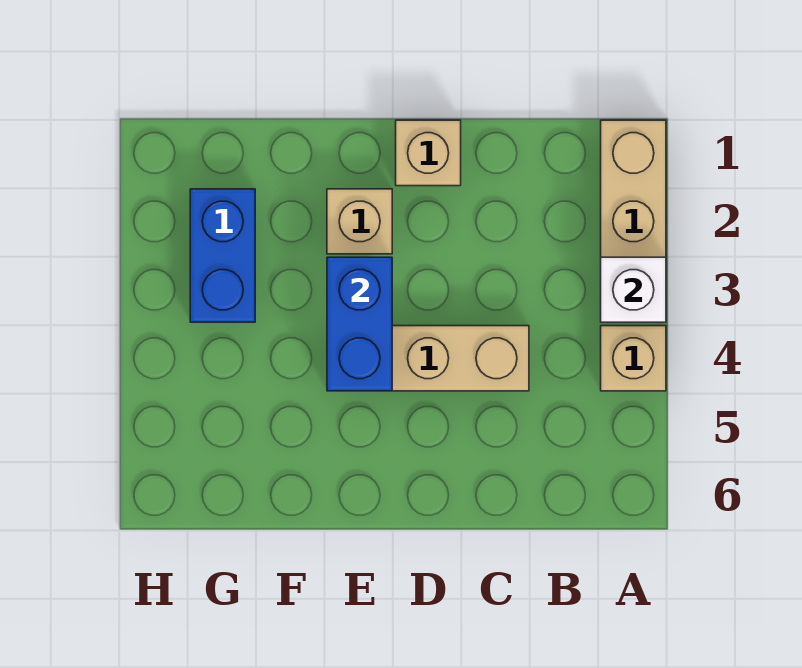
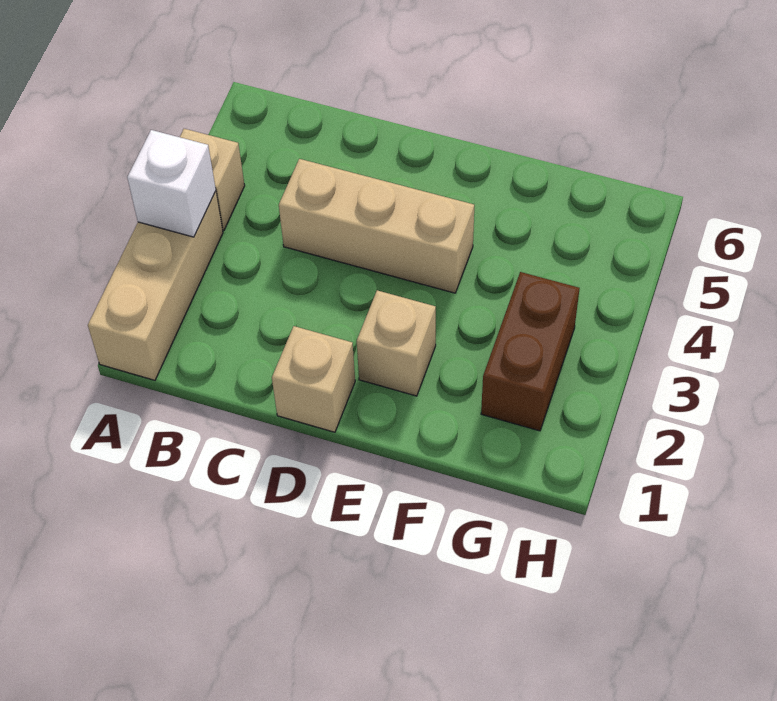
blue 1x2 brick [327,257,392,391] -> none
blue 1x2 brick [190,189,255,322] -> brown 1x2 brick [481,272,580,431]

